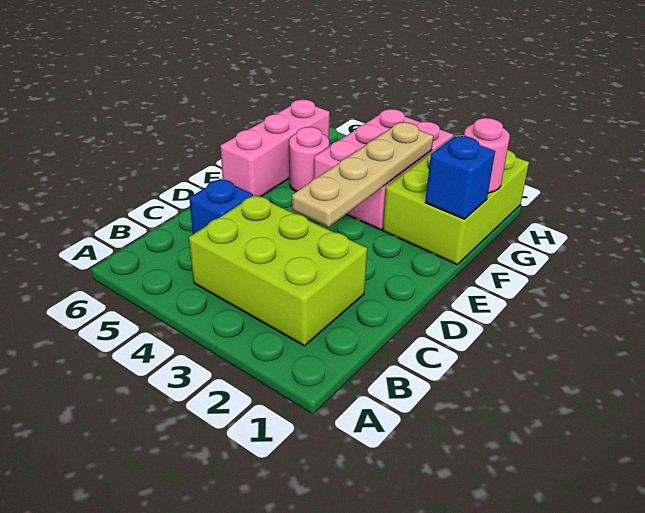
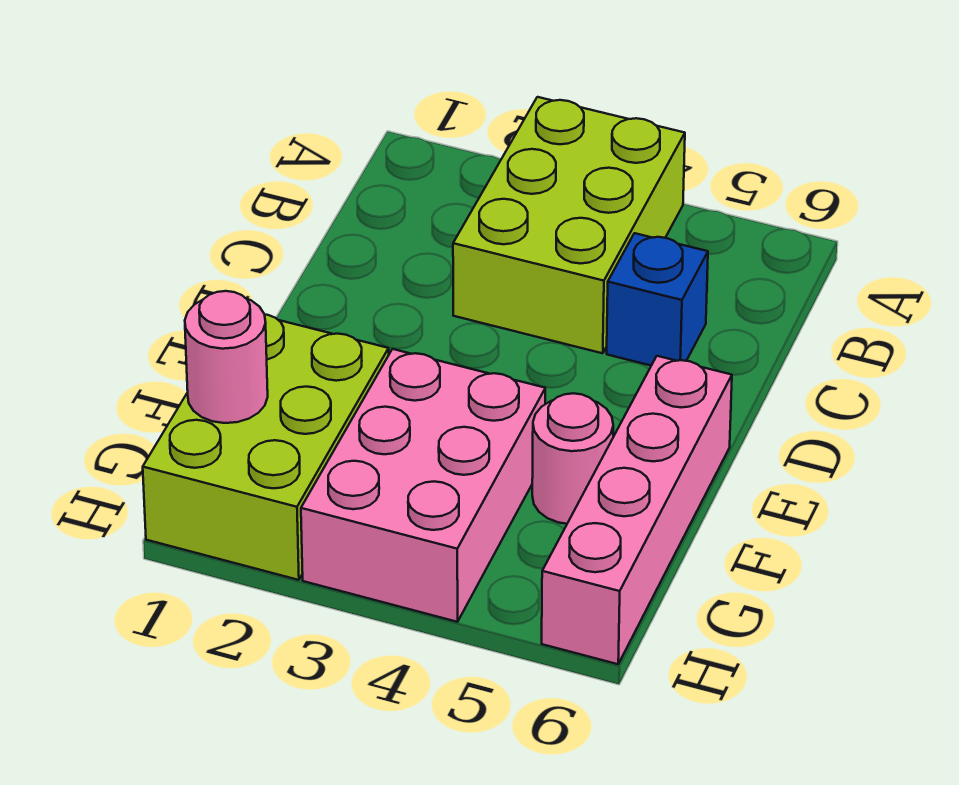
lime 2x3 brick [189,195,367,346] -> lime 2x3 brick turned to [453,97,685,353]
tan 1x4 plate [292,122,433,227] -> none
pink 1x3 brick [220,100,330,197] -> pink 1x4 brick [542,356,732,664]
blue 1x1 brick [425,136,495,219] -> none

